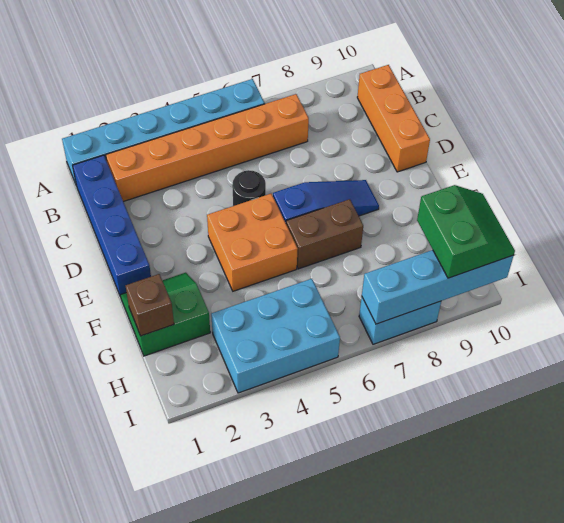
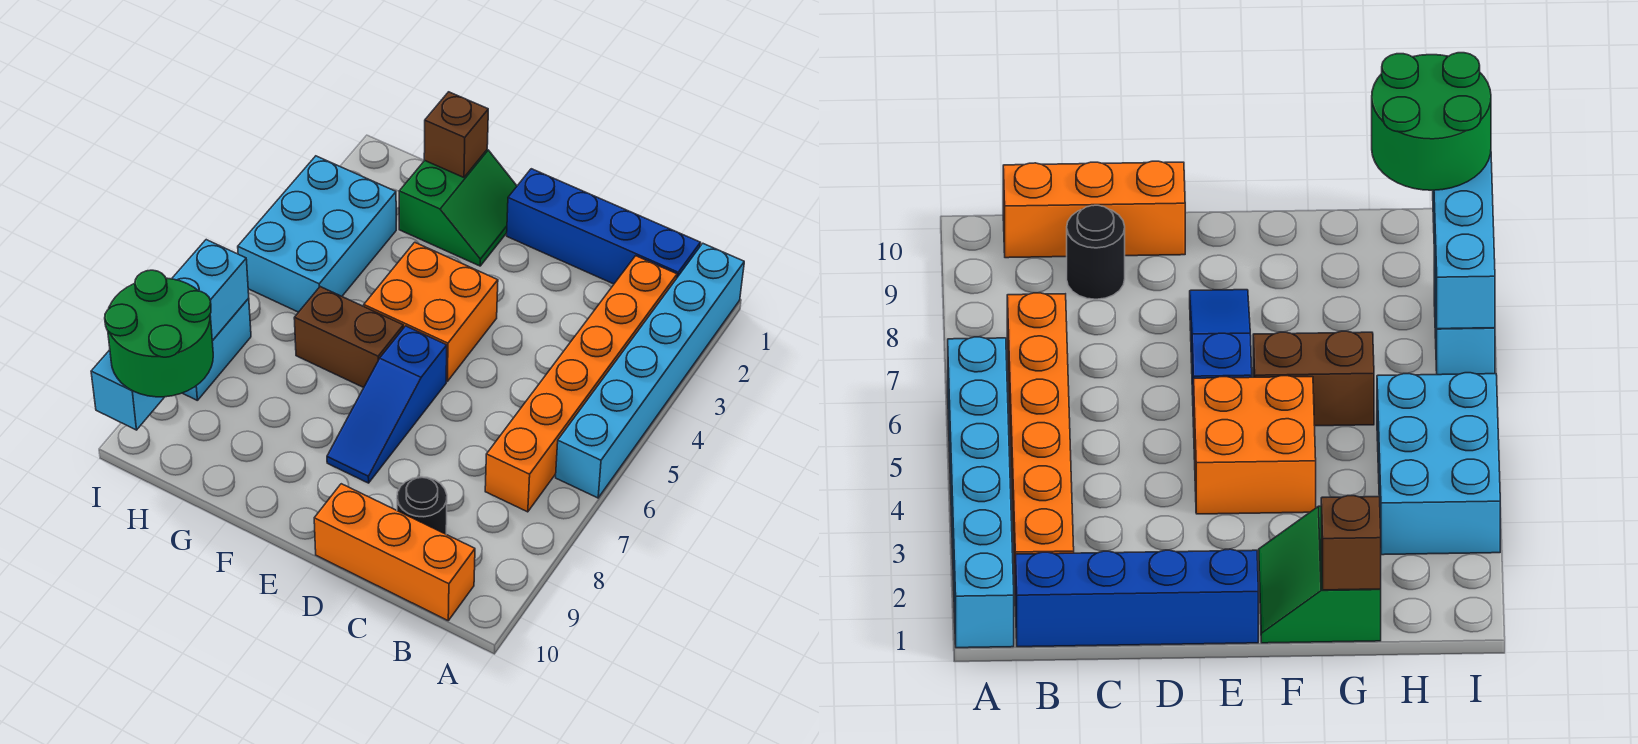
black 1x1 round brick [232,170,266,206] -> black 1x1 round brick moved to [397,477,447,534]
brown 1x2 brick [286,199,363,269] -> brown 1x2 brick turned to [294,287,403,388]
green 2x2 slope [417,185,515,278] -> green 2x2 round brick [105,270,213,397]

